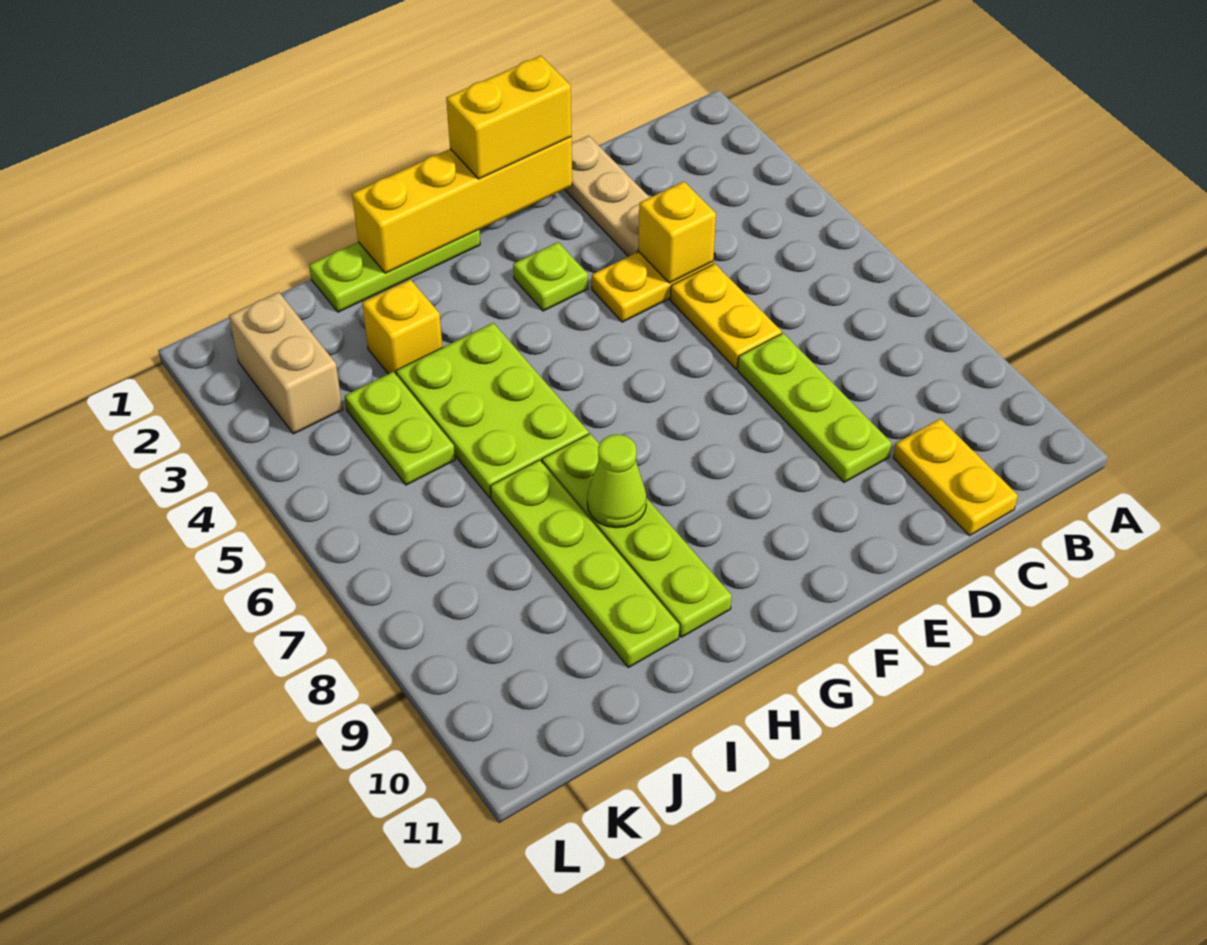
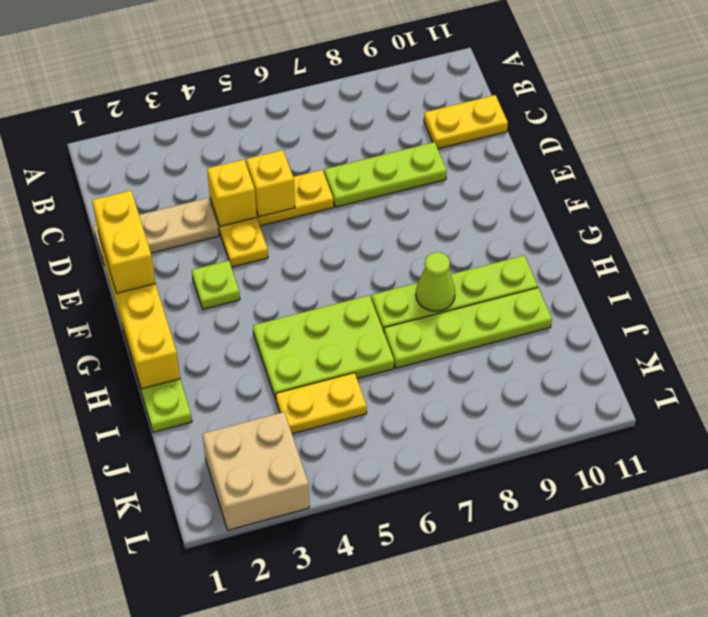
yellow 1x1 brick [362,279,443,374] -> yellow 1x1 brick moved to [246,150,295,217]
lime 1x2 plate [345,372,455,485] -> yellow 1x2 plate [276,373,367,434]
tan 1x2 brick [229,292,343,434] -> tan 2x2 brick [203,412,309,530]

